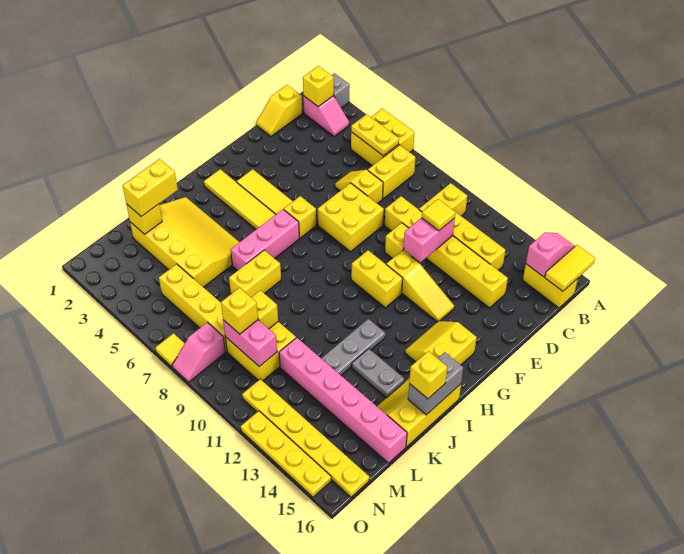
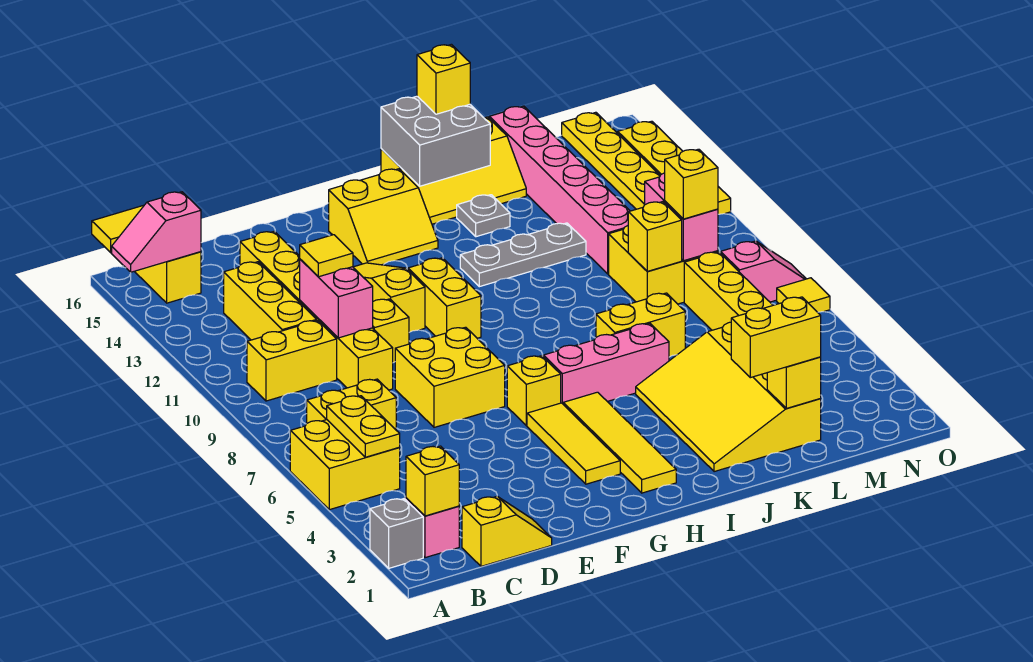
yellow 1x2 slope [335,170,383,204] -> none
pink 1x2 brick [403,218,455,262] -> pink 1x2 brick turned to [300,259,373,338]
grey 1x2 brick [408,352,463,415] -> grey 2x2 brick [381,96,490,186]
grey 1x2 plate [352,349,404,398] -> grey 1x1 plate [457,195,510,237]

